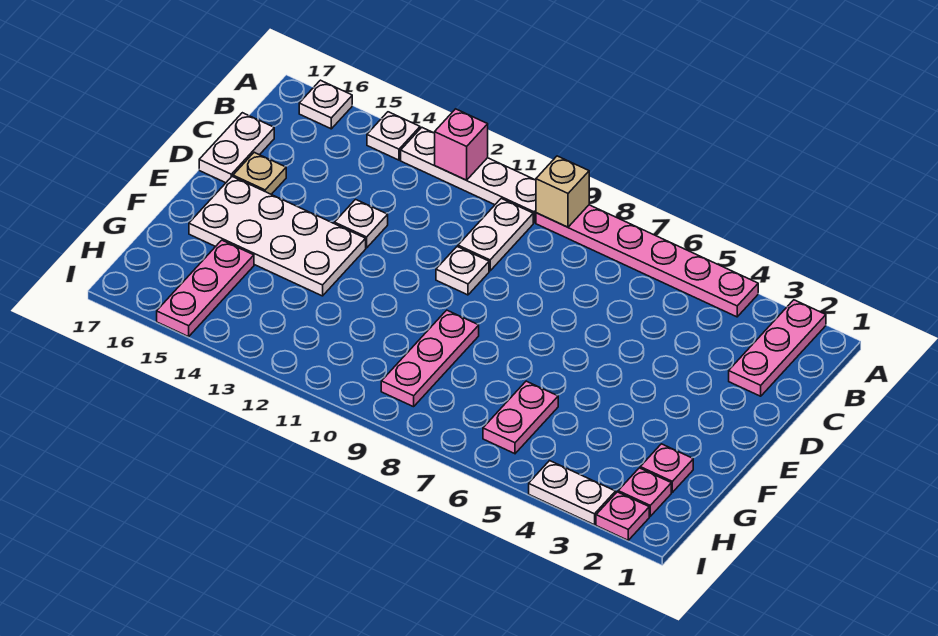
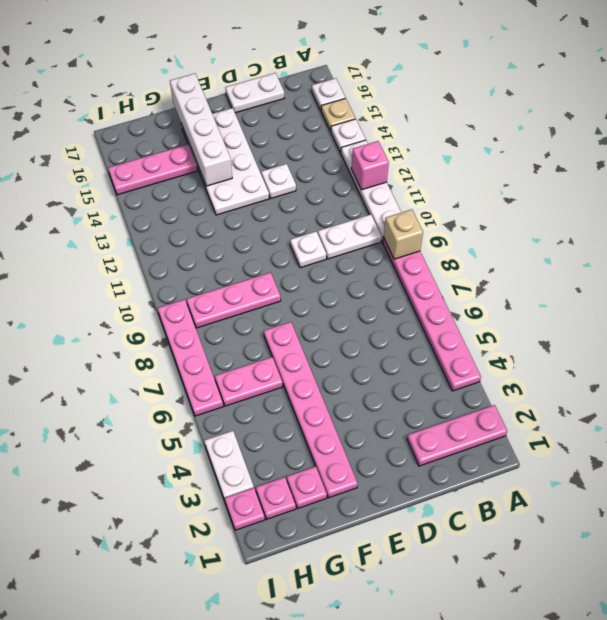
tan 1x1 plate [233,152,286,194] -> tan 1x1 plate moved to [321,98,355,131]
none -> pink 1x6 plate [264,322,358,498]
none -> white 1x4 brick [170,73,232,186]
none -> pink 1x4 plate [158,299,223,416]

